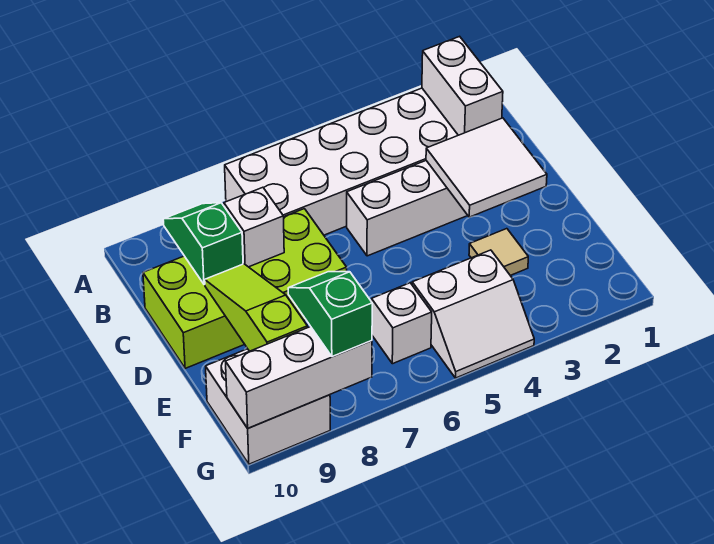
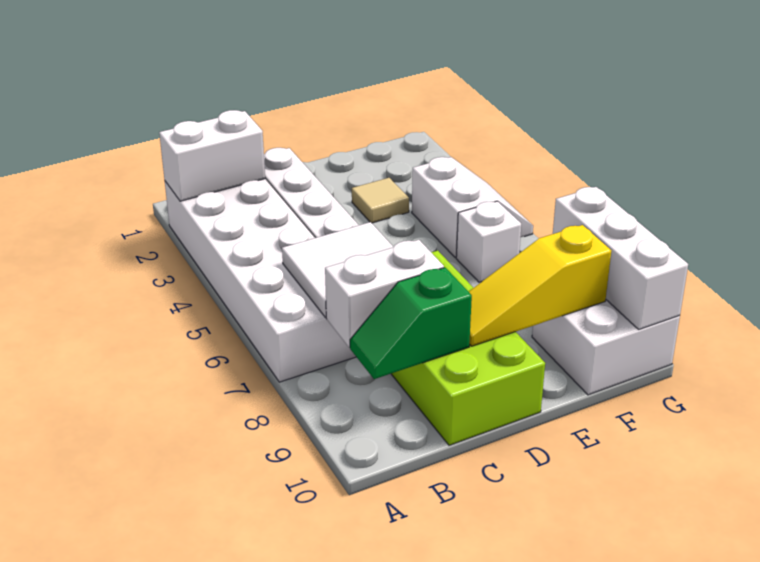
white 2x2 tile [426,118,547,217] -> white 2x2 tile moved to [282,222,393,317]
white 1x1 brick [224,187,284,267] -> white 1x2 brick [325,240,444,347]
lime 1x3 slope [205,264,307,351] -> yellow 1x3 slope [469,225,611,346]
green 1x2 slope [288,272,372,357] -> none

